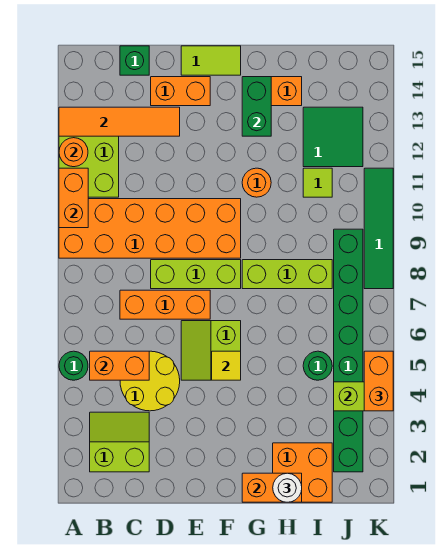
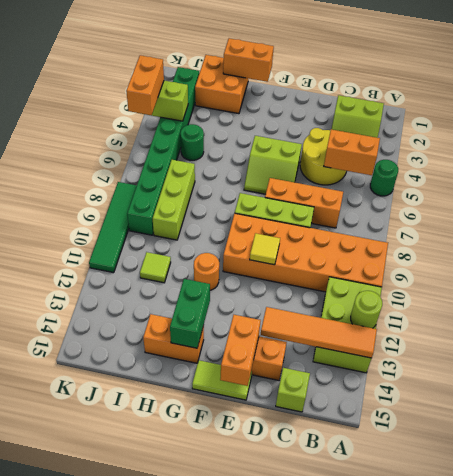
orange 1x2 brick [59,168,88,228] -> orange 1x2 brick moved to [220,315,261,386]
orange 1x1 round brick [59,138,88,167] -> lime 1x1 round brick [351,291,382,328]
green 1x1 brick [120,46,149,75] -> lime 1x1 brick [276,368,310,412]
lime 2x2 slope [181,321,241,380] -> lime 2x2 slope turned to [244,136,302,194]
yellow 1x1 tile [212,351,241,380] -> yellow 1x1 tile moved to [250,233,280,265]
lime 1x3 brick [242,260,332,289] -> lime 1x3 brick turned to [153,160,195,240]
white 1x1 round brick [273,473,302,502] -> none
green 2x2 tile [303,107,363,167] -> none

